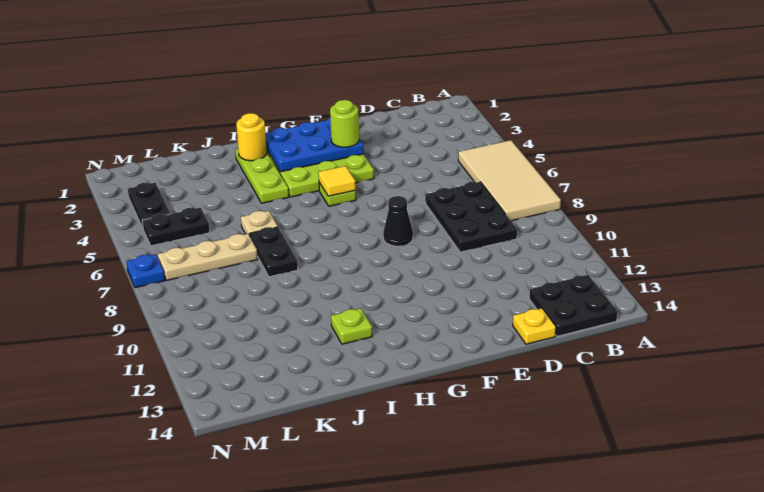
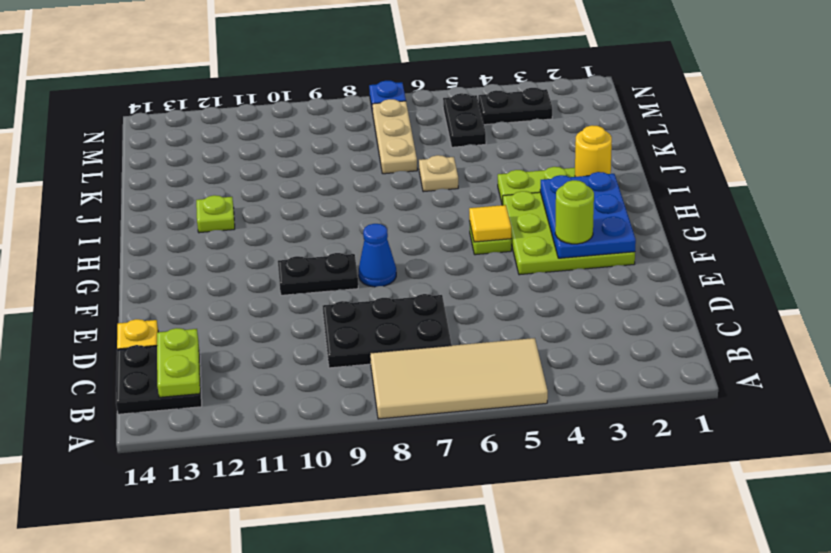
none -> lime 1x2 plate [157,328,200,397]
black 1x1 cone [383,196,413,246] -> blue 1x1 cone [359,224,396,287]
black 1x2 plate [250,227,298,277] -> black 1x2 plate moved to [278,253,358,295]

